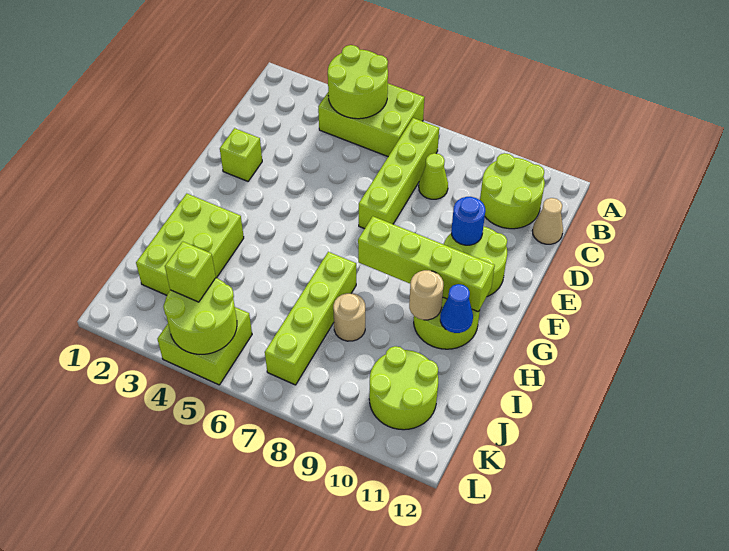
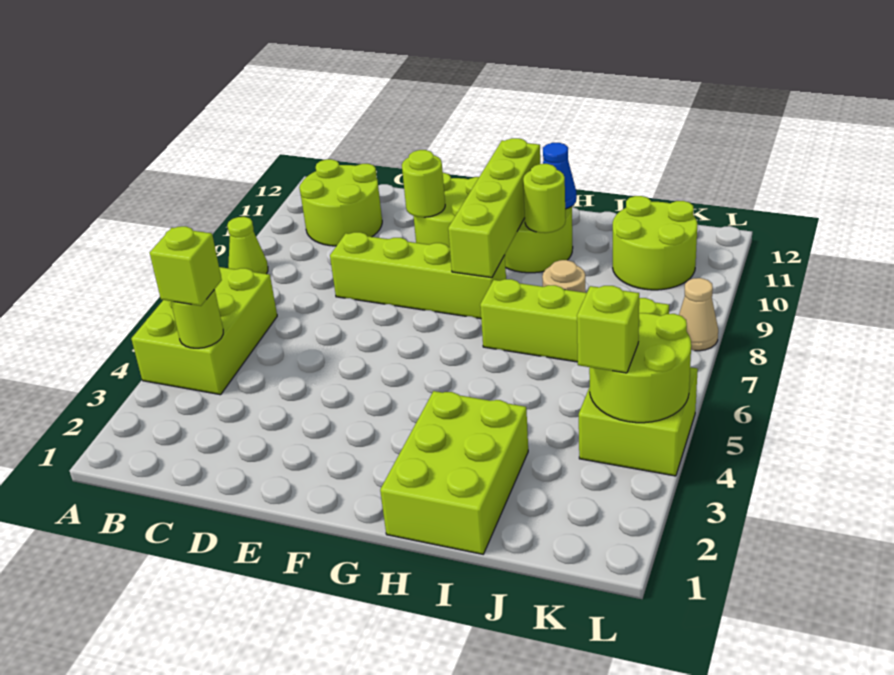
lime 2x2 round brick [328,45,388,119] -> lime 1x1 round brick [171,289,223,348]
lime 1x4 brick [359,118,439,229] -> lime 1x4 brick moved to [330,232,506,319]
lime 1x1 cone [419,153,448,199] -> lime 1x1 cone moved to [227,217,268,274]
tan 1x1 cone [532,198,563,244] -> tan 1x1 cone moved to [679,278,718,351]
lime 1x1 brick [220,128,262,181] -> lime 1x1 brick moved to [150,226,222,306]
blue 1x1 round brick [451,197,485,245] -> lime 1x1 round brick [402,150,445,217]
lime 2x3 brick [136,194,244,295] -> lime 2x3 brick turned to [380,391,528,554]
tan 1x1 round brick [409,270,443,320] -> lime 1x1 round brick [523,164,566,233]

